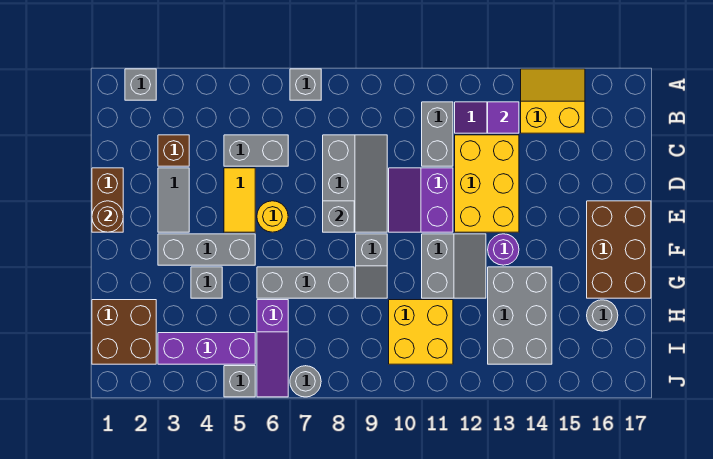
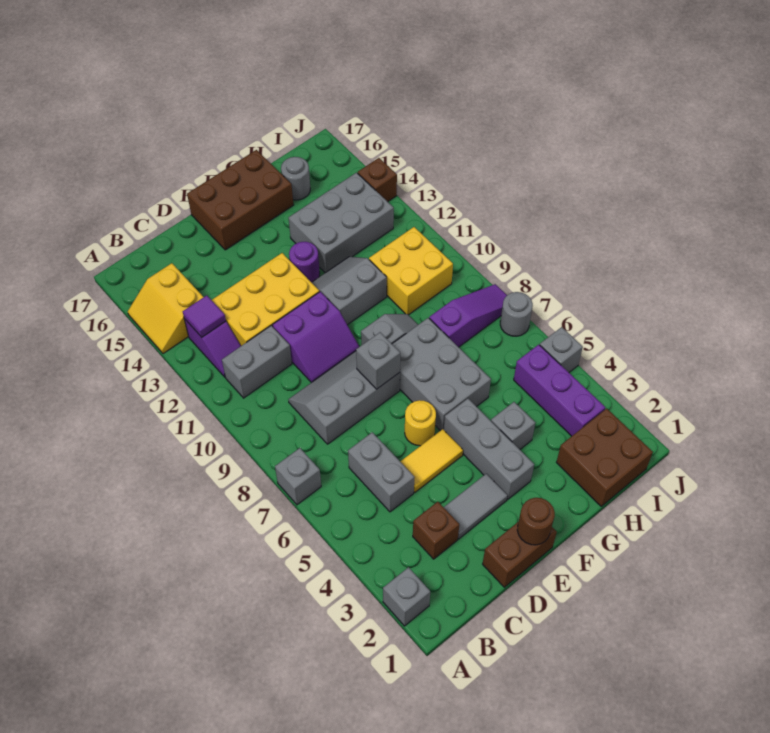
grey 1x3 brick [257,267,354,298] -> grey 2x3 brick [392,318,491,431]
purple 1x3 slope [257,300,288,397] -> purple 1x3 slope moved to [429,284,507,347]
none -> brown 1x1 brick [358,158,397,202]

